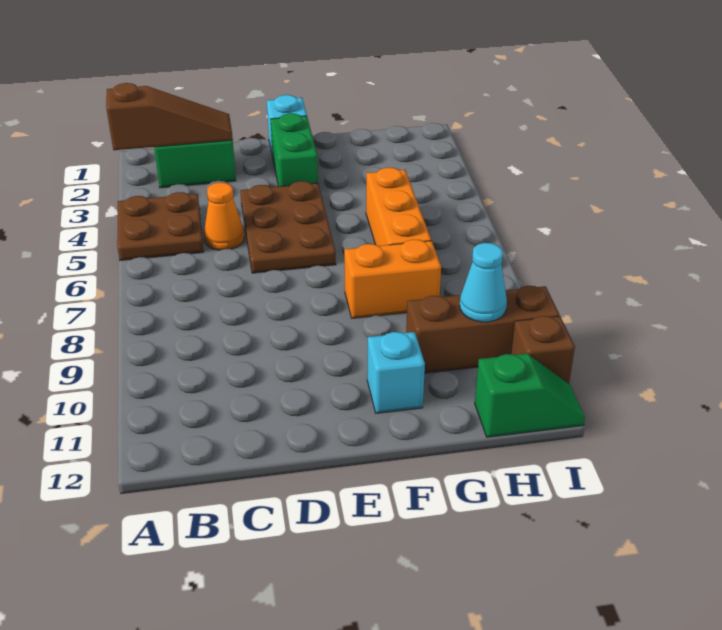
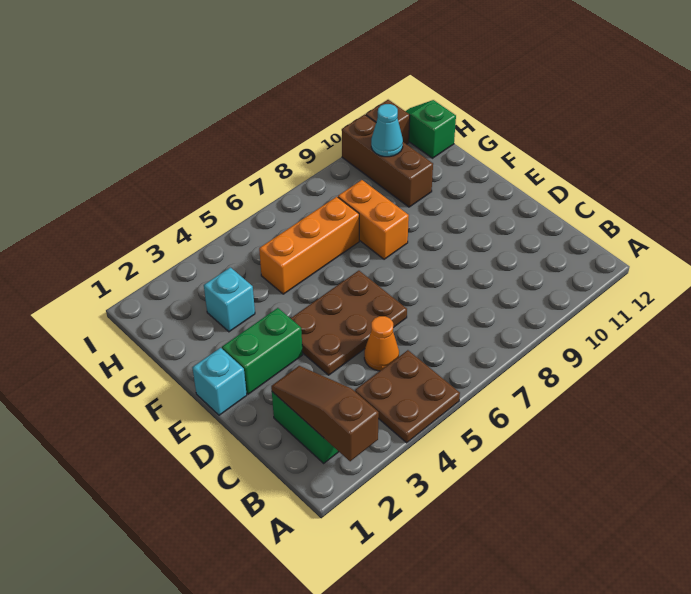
cyan 1x1 brick [367,332,425,413] -> cyan 1x1 brick moved to [204,267,255,332]

